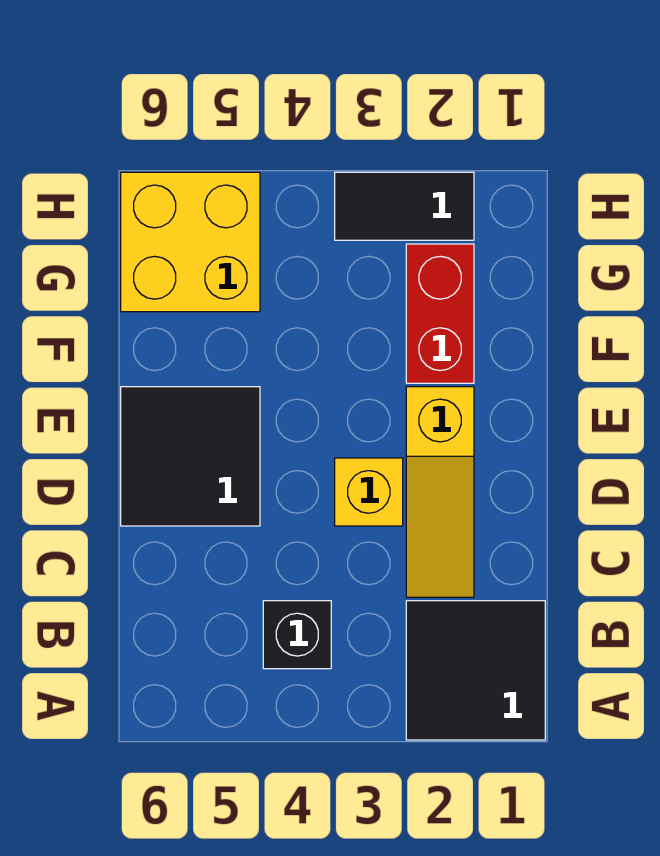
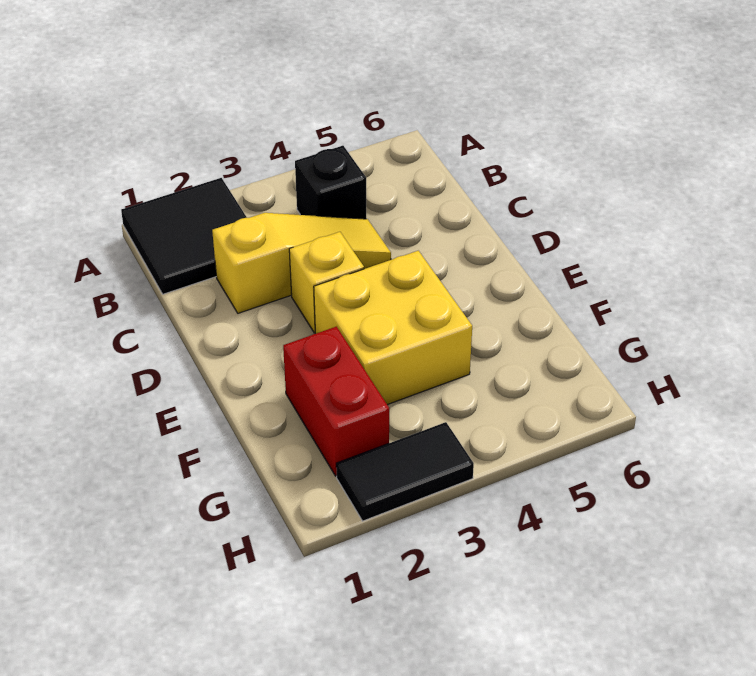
yellow 1x3 slope [406,387,474,597] -> yellow 1x3 slope turned to [212,213,391,313]
black 2x2 tile [121,387,260,526] -> none
yellow 2x2 brick [121,172,260,312] -> yellow 2x2 brick moved to [314,251,472,405]

